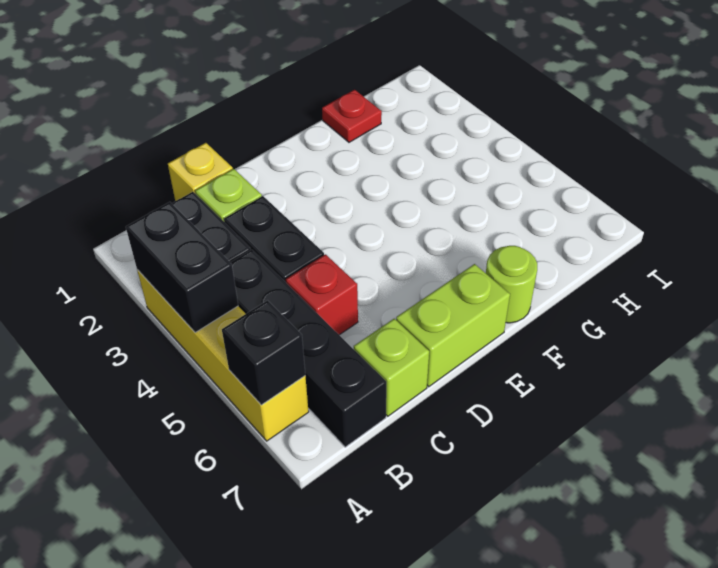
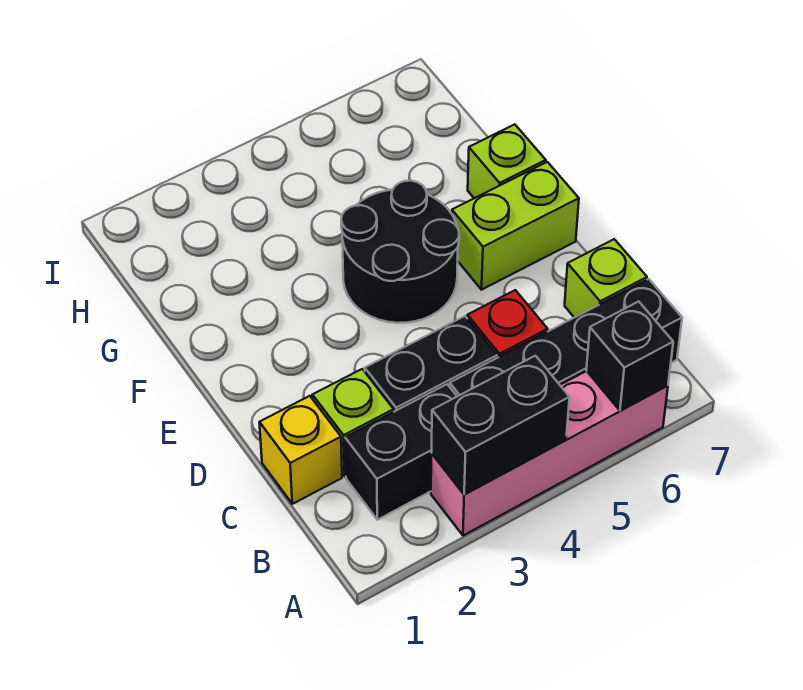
yellow 1x4 brick [137,270,309,441] -> pink 1x4 brick [431,371,668,536]
lime 1x2 brick [396,264,510,387] -> lime 1x2 brick turned to [452,162,579,290]
none -> black 2x2 round brick [341,181,459,323]
lime 1x1 round brick [486,246,537,323] -> lime 1x1 brick [468,124,546,198]
red 1x1 plate [322,90,382,142] -> none

